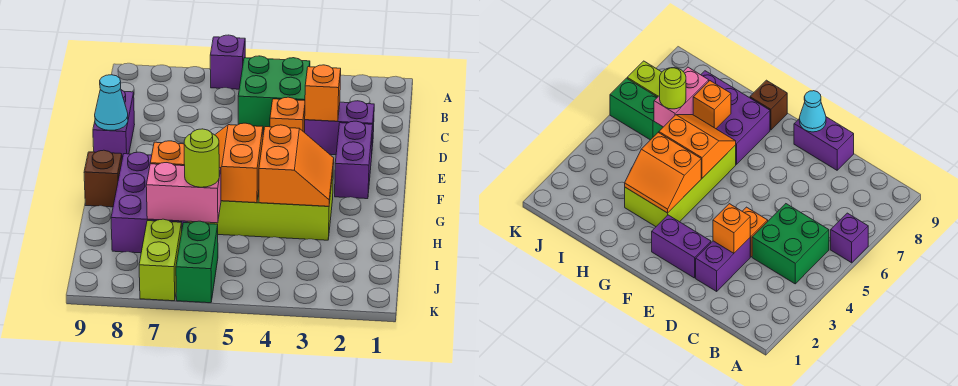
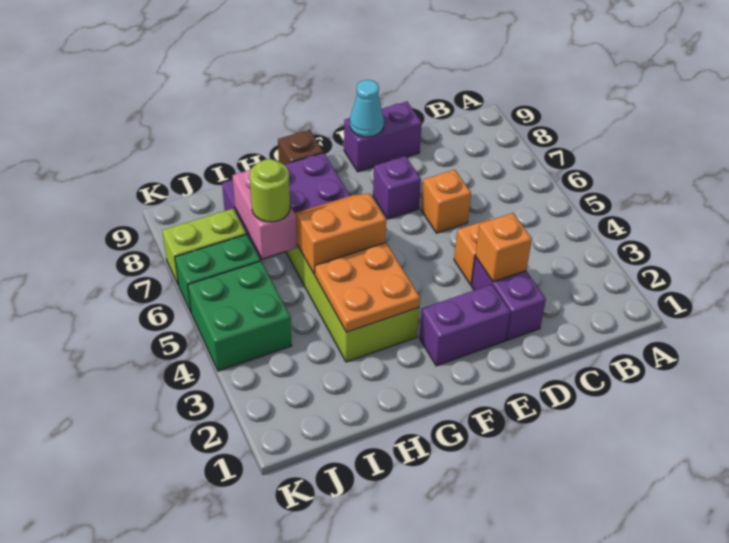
purple 1x1 brick [210,35,245,89] -> purple 1x1 brick moved to [373,156,421,219]
green 2x2 brick [238,56,310,131] -> green 2x2 brick moved to [188,261,292,371]
orange 2x2 slope [259,125,334,206] -> orange 2x2 plate [315,243,420,332]
orange 1x1 brick [150,141,185,166] -> orange 1x1 brick moved to [421,170,471,233]

